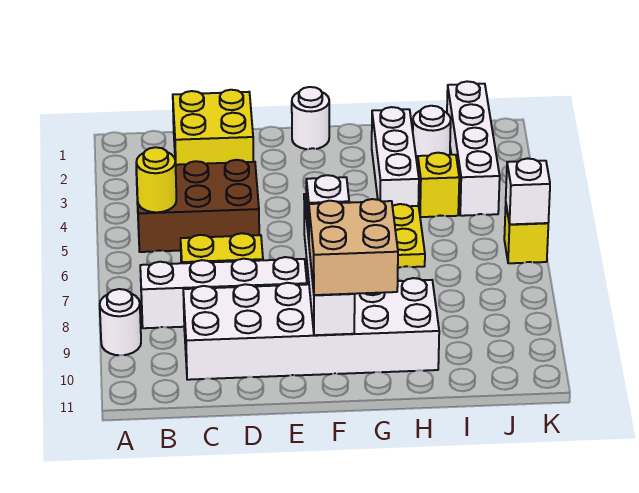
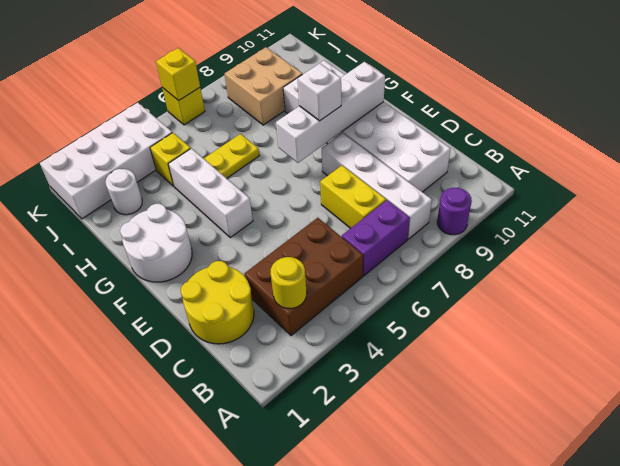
white 1x1 round brick [100,289,141,355] -> purple 1x1 round brick [437,188,472,235]
brown 2x3 brick [136,160,259,252] -> brown 2x3 brick turned to [244,218,363,336]
yellow 1x1 round brick [136,147,176,212] -> yellow 1x1 round brick moved to [270,257,307,308]
none -> purple 1x2 brick [342,200,410,276]
yellow 2x2 brick [173,90,253,165] -> yellow 2x2 round brick [181,261,254,344]
white 1x1 round brick [292,87,329,149] -> white 2x2 round brick [120,204,192,282]
tan 2x2 brick [309,199,398,295] -> tan 2x2 brick moved to [225,47,302,125]
white 1x3 brick [372,107,419,206] -> white 1x3 brick turned to [168,148,253,238]
white 1x4 brick [447,81,500,216] -> white 2x4 brick [40,103,172,219]
white 1x1 brick [506,158,550,224] -> yellow 1x1 brick [156,48,200,101]

